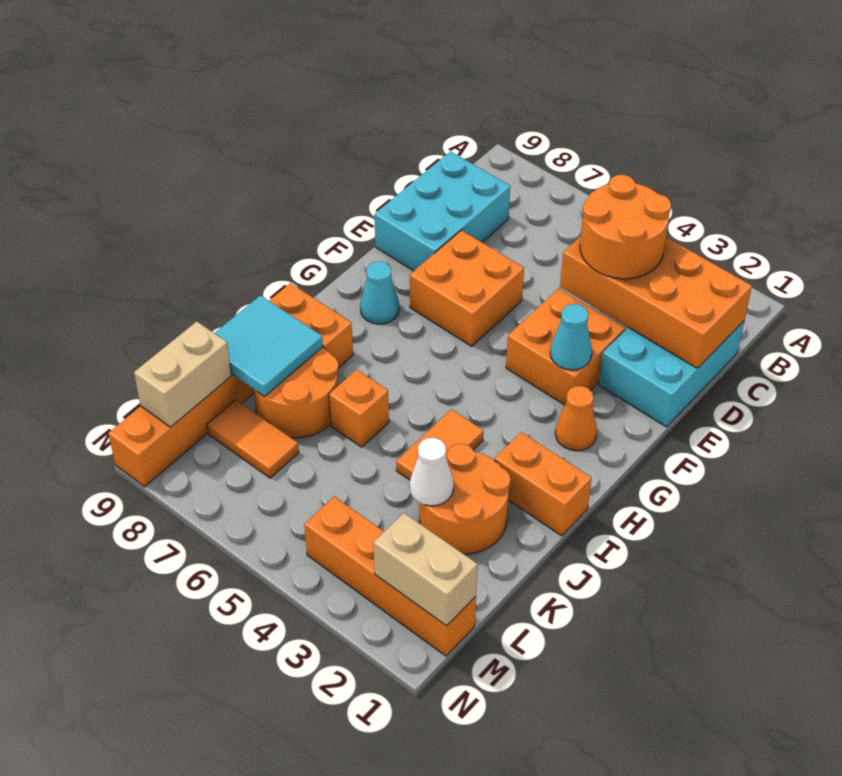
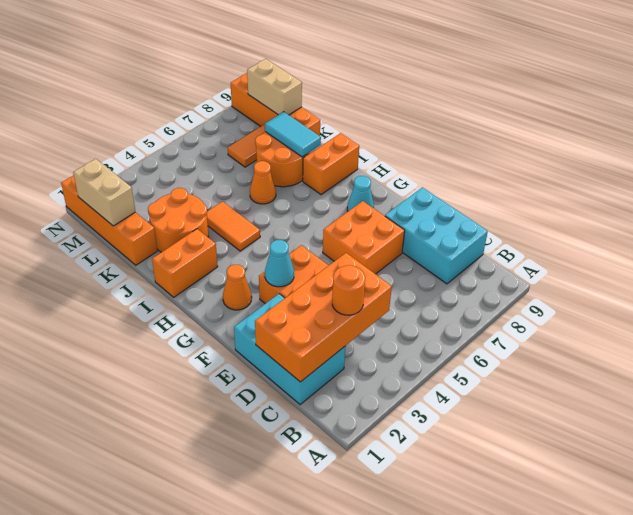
orange 2x2 round brick [580,175,671,279] -> orange 1x1 round brick [332,265,365,315]
orange 1x1 brick [329,370,389,447] -> orange 1x1 cone [250,161,276,204]
cyan 2x2 tile [215,295,323,396] -> cyan 1x2 tile [265,112,321,157]
white 1x1 cone [410,438,454,506] -> none
orange 1x4 brick [304,497,476,656] -> orange 1x4 brick turned to [61,175,157,265]
tan 1x2 brick [374,513,477,626] -> tan 1x2 brick turned to [73,159,135,226]

